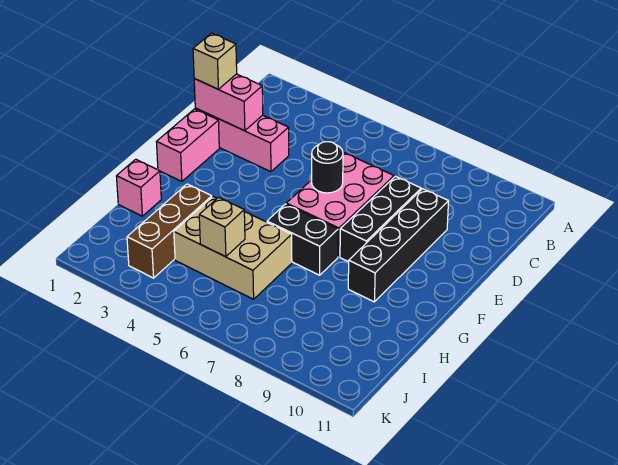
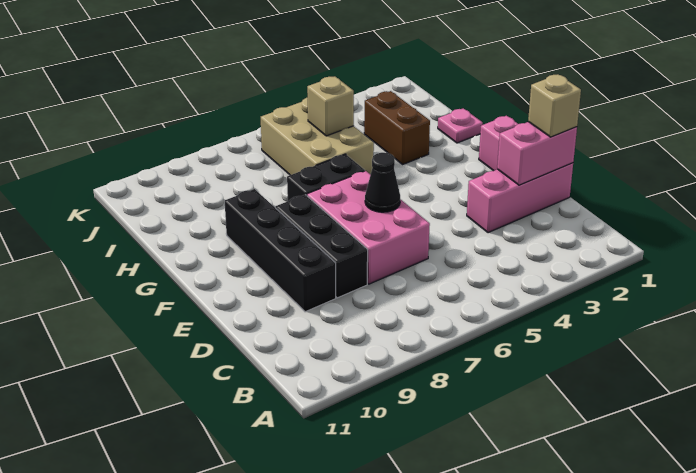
black 1x1 round brick [312,142,343,193] -> black 1x1 cone [365,153,400,212]
pink 1x1 brick [116,159,161,216] -> pink 1x1 plate [438,108,483,143]
brown 1x3 brick [127,184,212,278] -> brown 1x2 brick [364,91,430,164]
tan 2x3 brick [174,197,292,299] -> tan 2x3 brick turned to [261,98,374,175]

